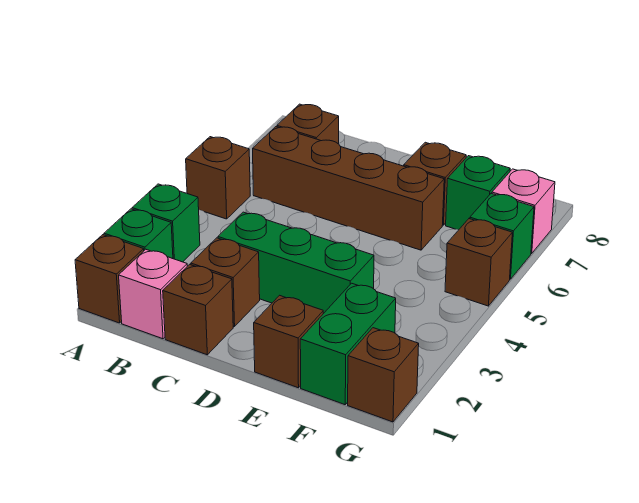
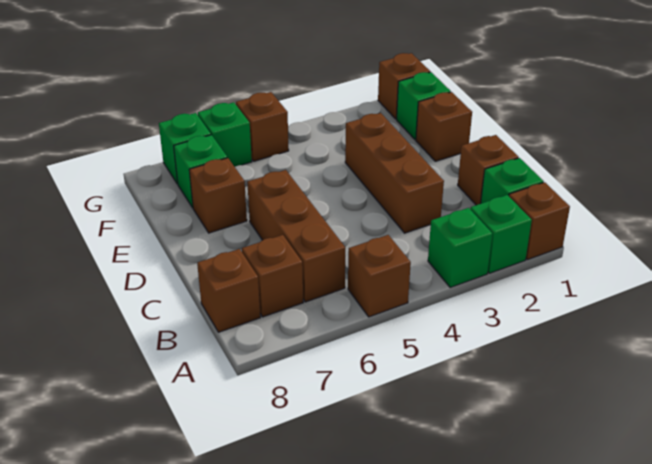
pink 1x1 brick [119,249,187,339] -> green 1x1 brick [481,158,544,203]
brown 1x4 brick [253,127,444,250] -> brown 1x3 brick [247,170,345,302]
brown 1x1 brick [191,238,260,327] -> brown 1x1 brick moved to [197,249,260,332]
green 1x3 brick [218,212,374,314] -> brown 1x3 brick [345,113,444,233]
green 1x2 brick [300,283,396,405] -> green 1x1 brick [397,72,451,140]
pink 1x1 brick [492,169,555,253] -> green 1x1 brick [159,113,211,184]

